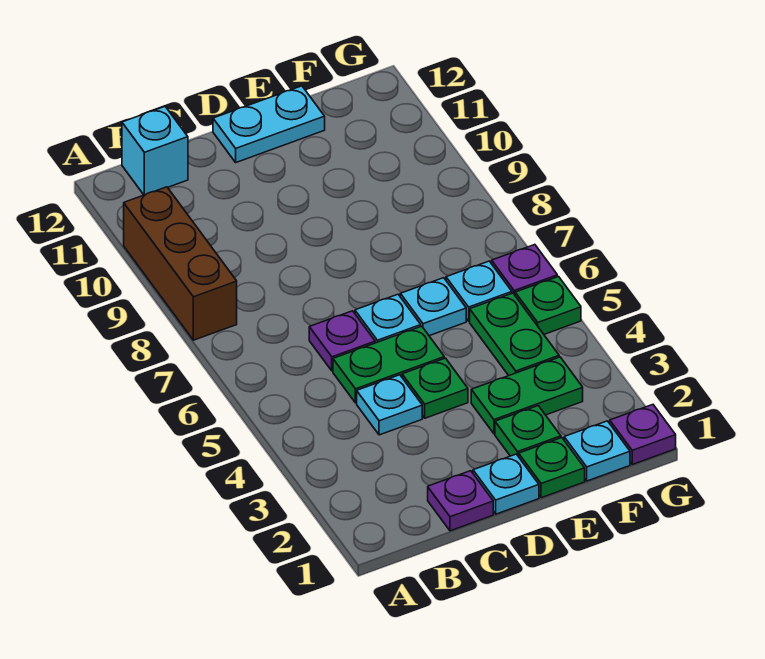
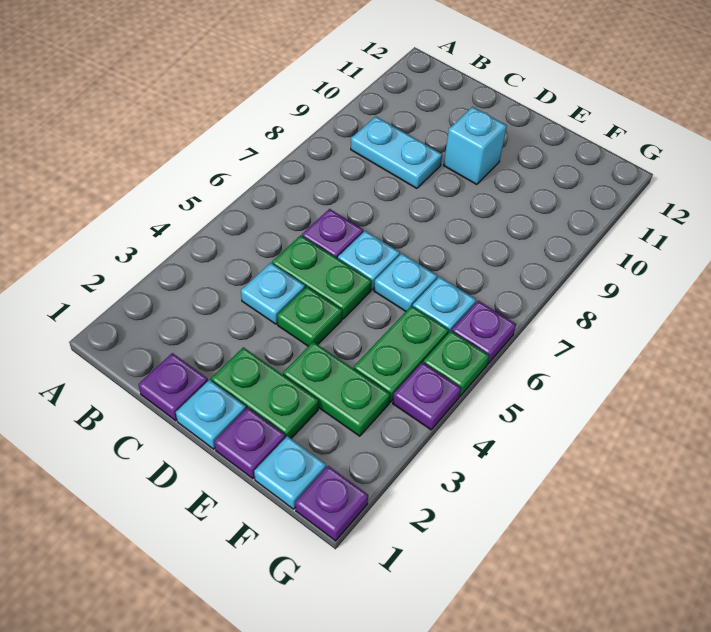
brown 1x3 brick [124,187,237,340] -> none
cyan 1x1 brick [122,107,188,195] -> cyan 1x1 brick moved to [444,107,507,185]
cyan 1x2 plate [213,86,325,162] -> cyan 1x2 plate moved to [351,117,442,188]
green 1x1 plate [519,438,585,498] -> purple 1x1 plate [214,408,285,479]
green 1x1 plate [495,406,561,457] -> green 1x2 plate [211,347,319,438]
none -> purple 1x1 plate [393,362,461,430]

